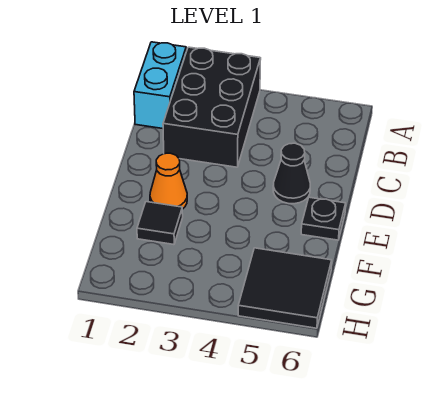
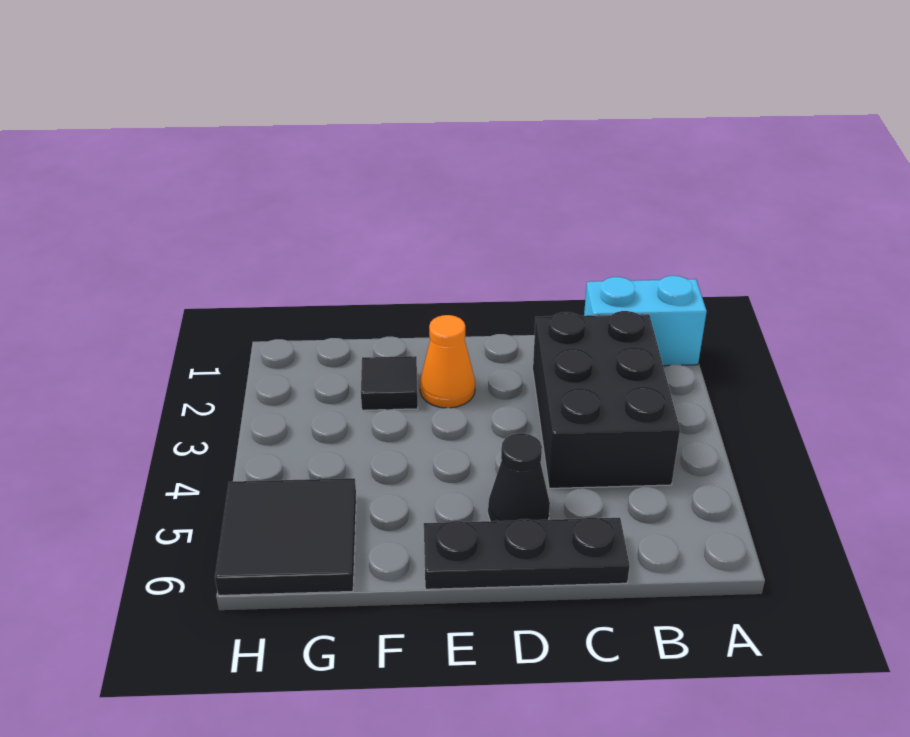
black 2x3 brick [163,47,261,167] -> black 2x3 brick turned to [533,311,680,488]
black 1x1 plate [301,197,346,240] -> black 1x3 plate [424,517,630,589]

